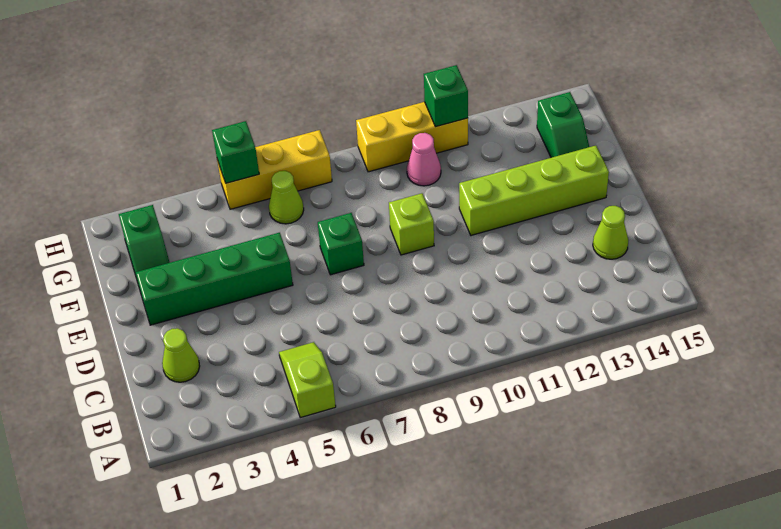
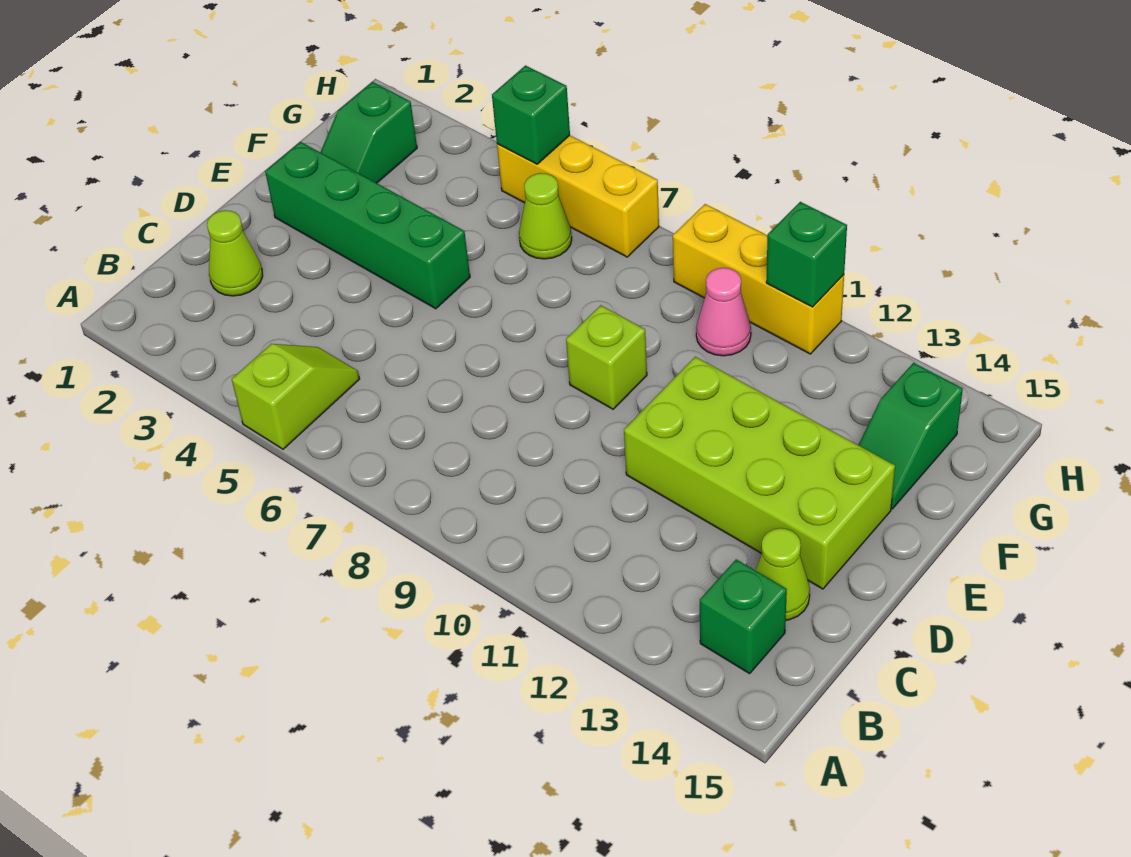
green 1x1 brick [318,213,364,275] -> green 1x1 brick moved to [700,559,787,674]
lime 1x4 brick [459,146,609,235] -> lime 2x4 brick [624,357,895,589]

